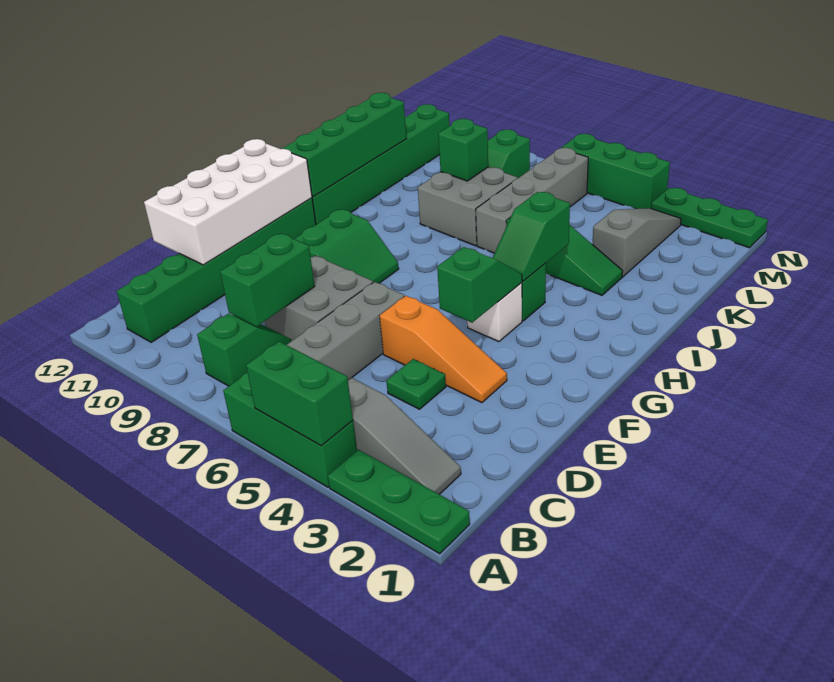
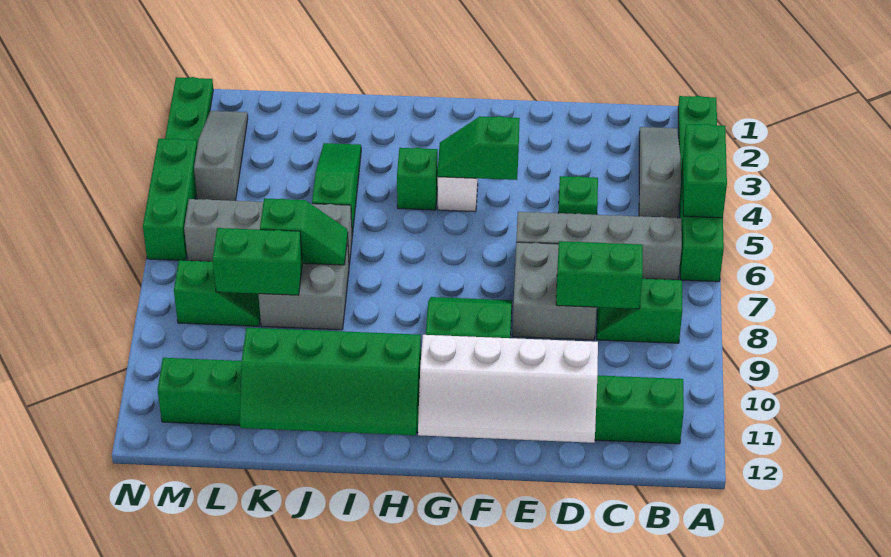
white 2x4 brick [144,139,312,265] -> white 2x4 slope [418,335,598,443]
orange 1x3 slope [380,296,507,403] -> none
green 1x2 slope [493,192,570,281] -> green 1x2 slope moved to [260,198,348,265]
grey 1x3 slope [592,208,681,277] -> grey 1x3 slope turned to [194,111,248,201]
green 1x1 brick [438,119,488,181] -> green 1x2 brick [213,228,302,295]

